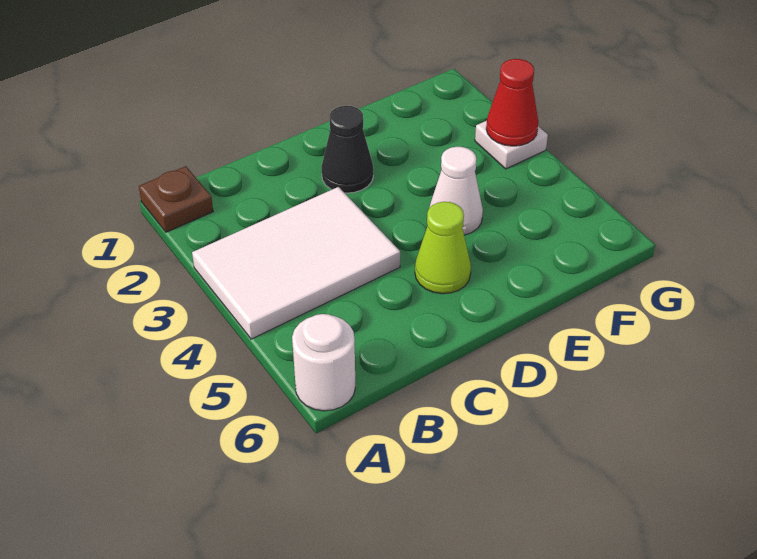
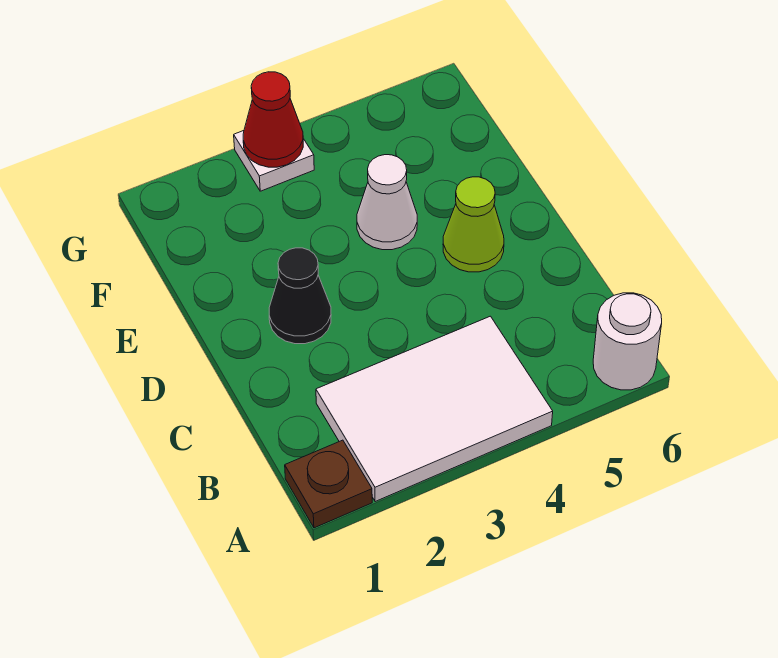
white 2x3 tile [192,187,400,339] -> white 2x3 tile turned to [316,316,553,502]

